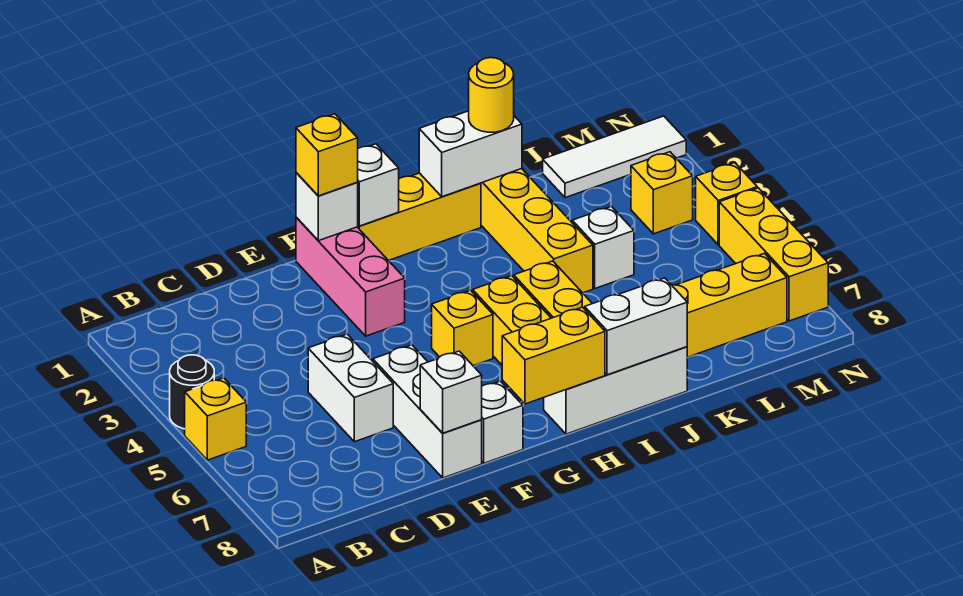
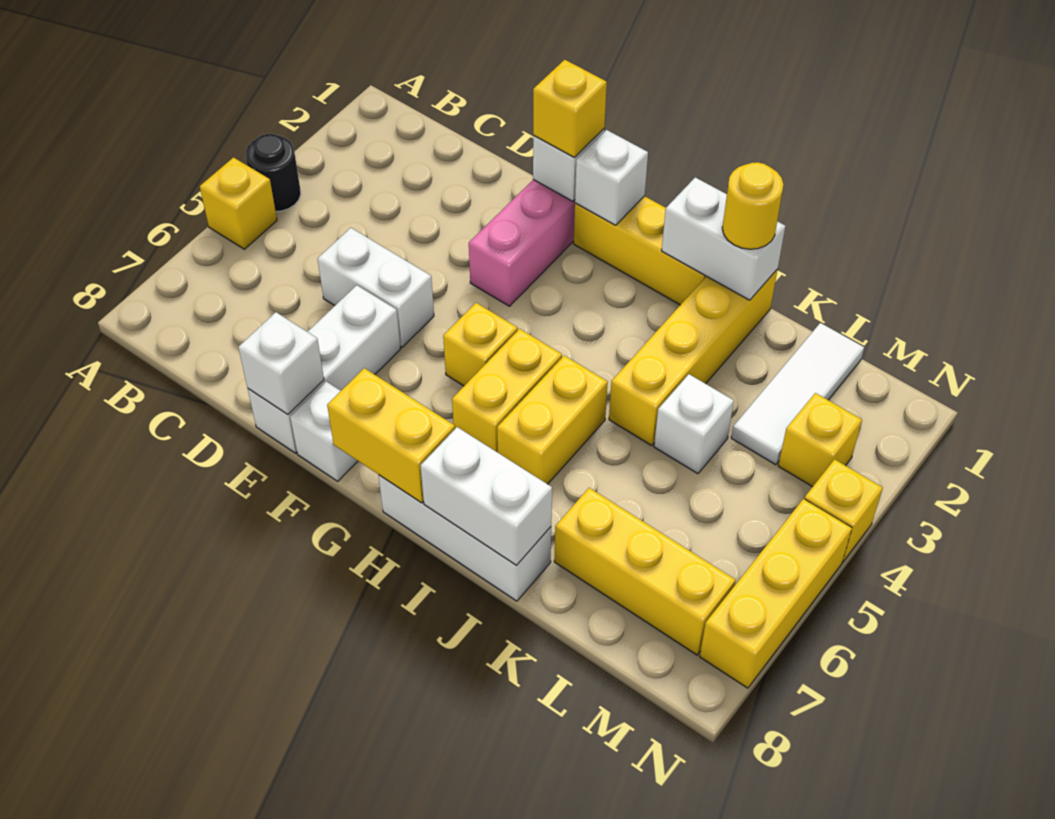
white 1x2 brick [308,334,393,442] -> white 1x2 brick turned to [318,228,434,347]
white 1x3 tile [543,116,686,198] -> white 1x3 tile turned to [731,323,864,465]

